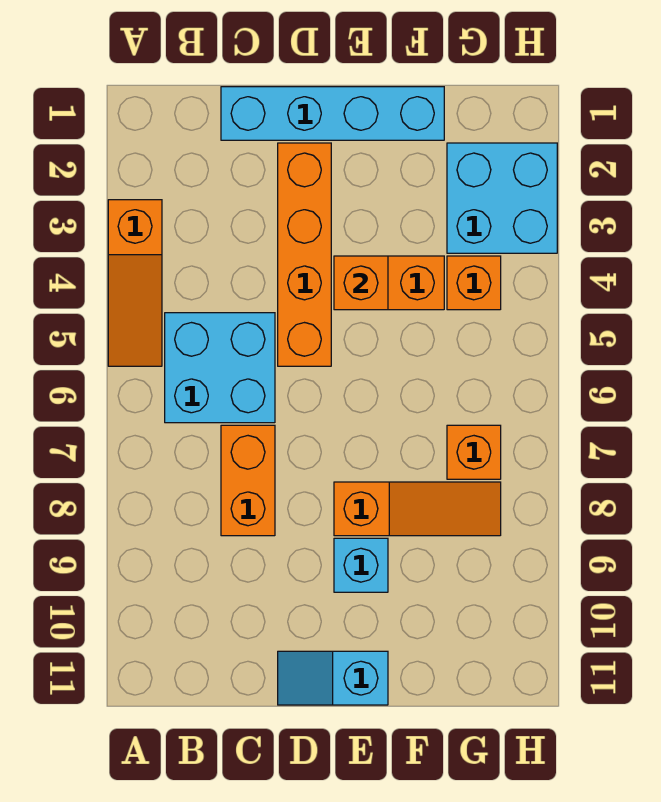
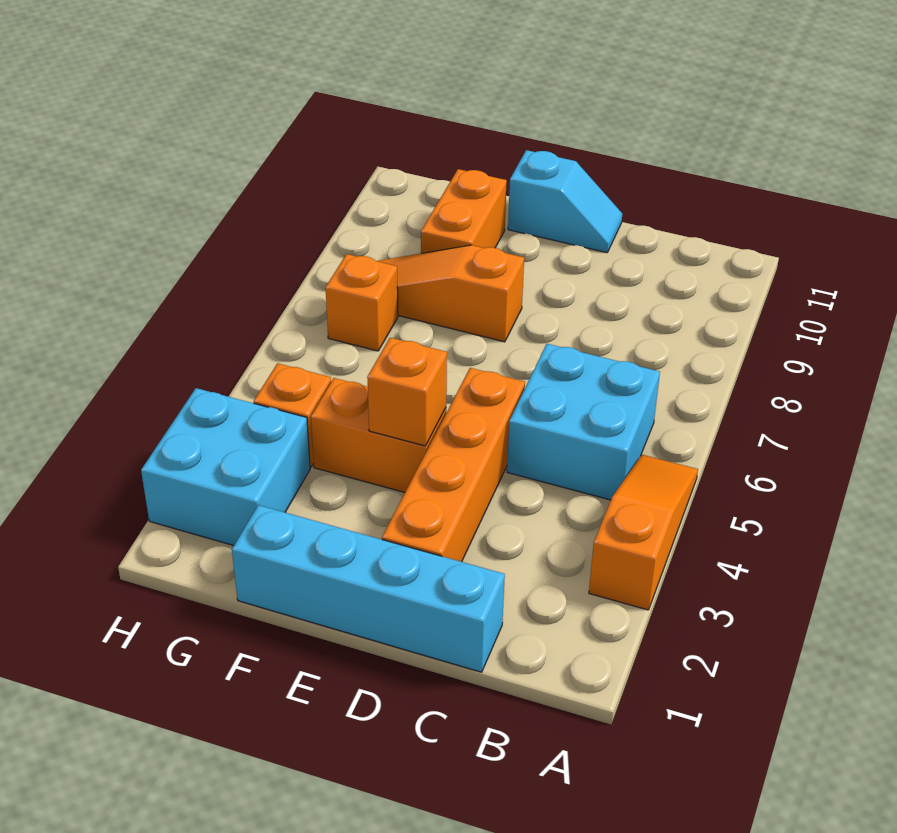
orange 1x2 brick [221,425,275,536] -> orange 1x2 brick moved to [421,169,507,253]
cyan 1x1 brick [334,538,388,592] -> none

